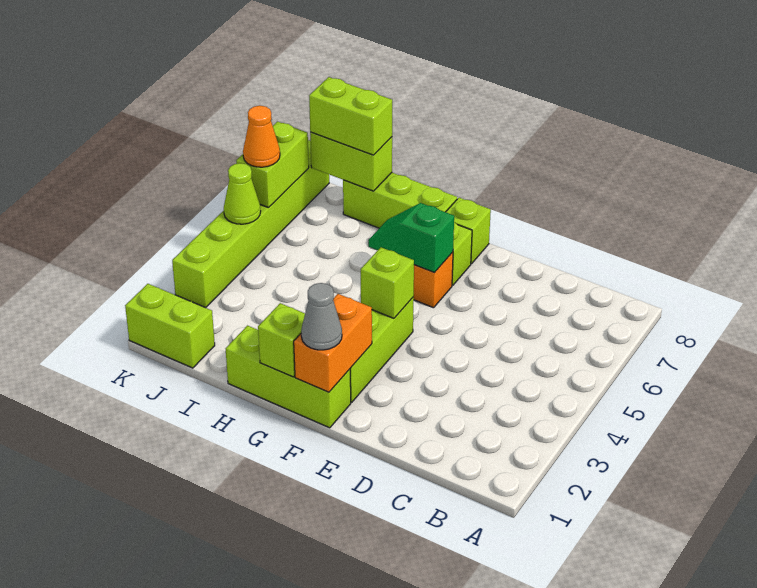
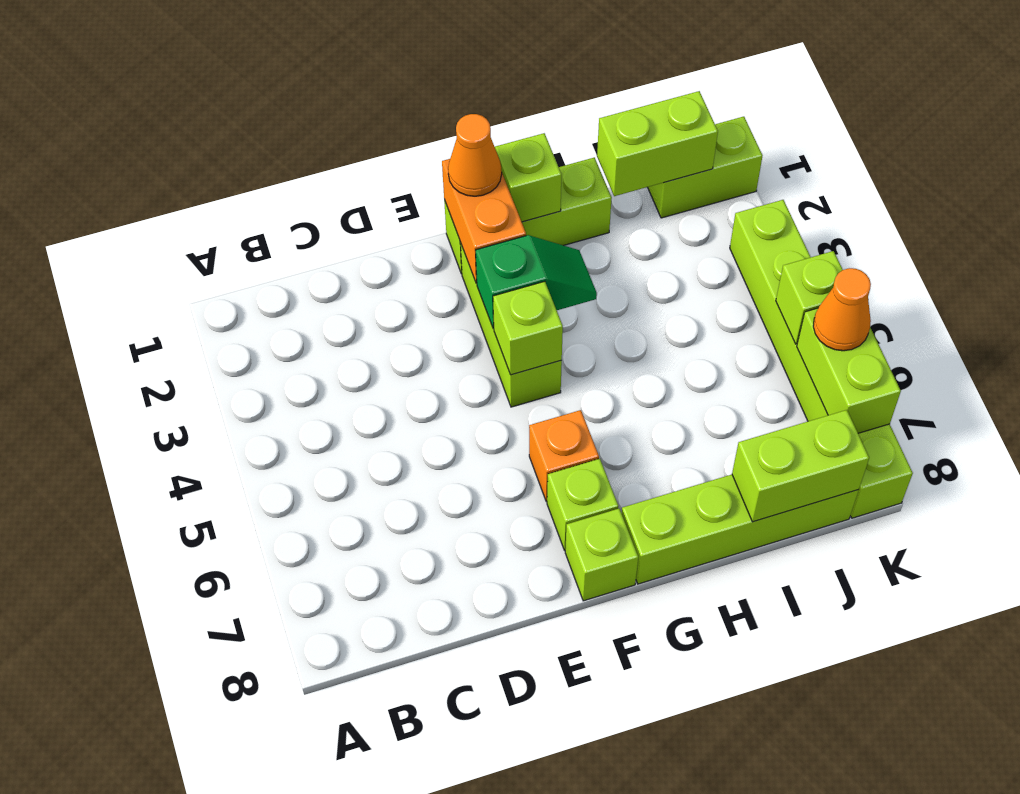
grey 1x1 cone [301,283,342,350] -> orange 1x1 cone [448,114,502,196]
green 1x2 slope [368,203,454,273] -> green 1x2 slope moved to [476,235,597,328]
lime 1x3 brick [343,173,457,228] -> lime 1x4 brick [621,475,859,584]
lime 1x2 brick [309,77,392,155] -> lime 1x2 brick moved to [597,91,718,196]
lime 1x1 cone [224,163,261,224] -> lime 1x1 brick [776,251,843,344]

